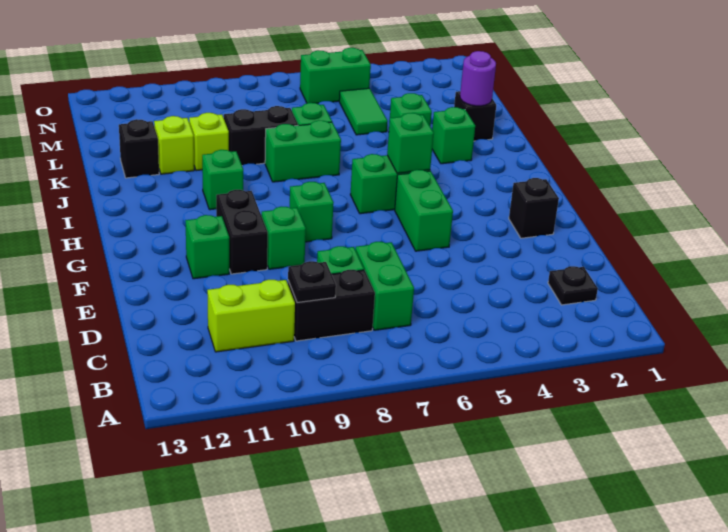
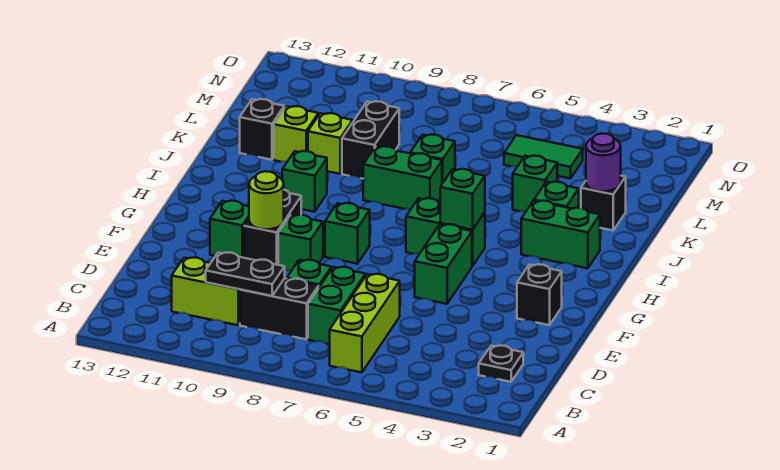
none -> lime 1x3 brick [330,274,400,372]
black 1x1 plate [288,261,336,302] -> black 1x2 plate [206,252,285,296]
none -> lime 1x1 round brick [249,171,284,229]
black 1x2 brick [224,106,298,166] -> black 1x2 brick turned to [342,101,399,179]
green 1x2 tile [339,88,388,135] -> green 1x2 tile turned to [504,135,583,179]
green 1x2 brick [300,48,371,103] -> green 1x2 brick moved to [521,201,600,268]

